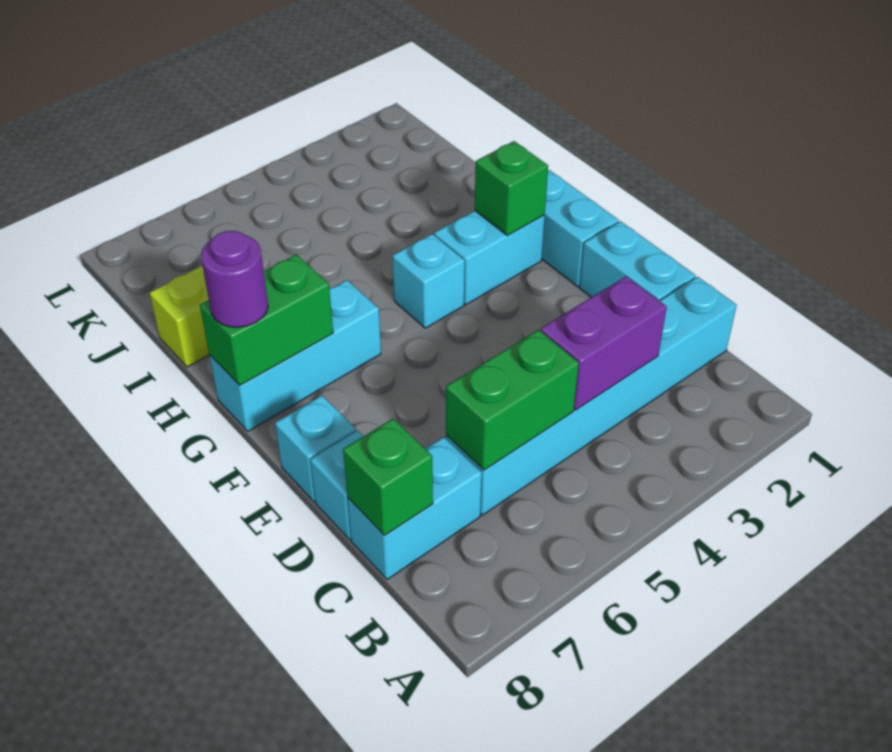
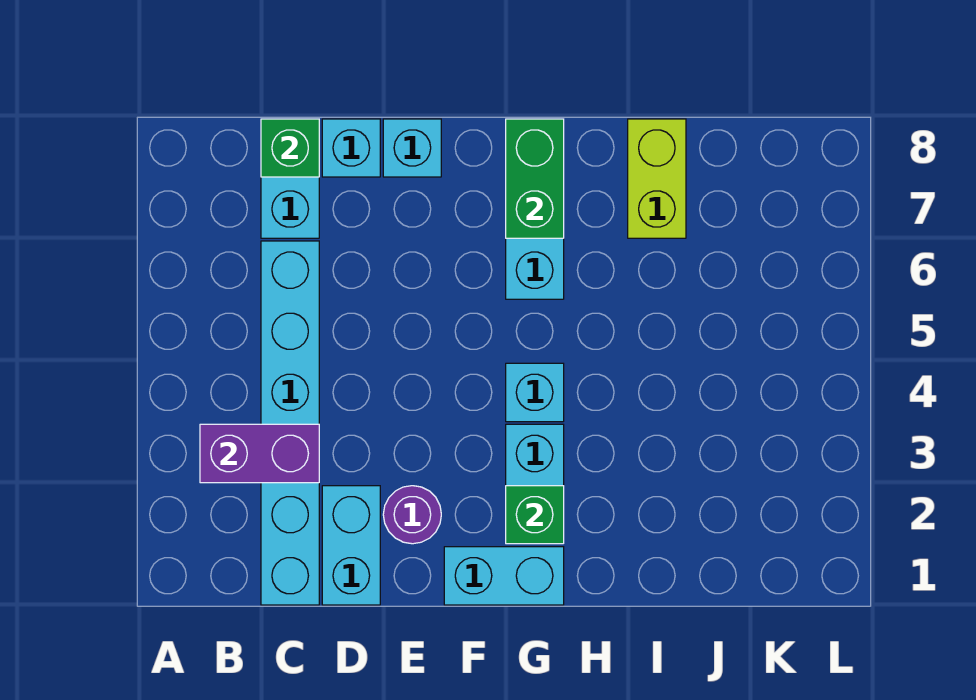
purple 1x2 brick [541,276,667,410] -> purple 1x2 brick turned to [200,424,319,483]
green 1x2 brick [446,330,579,470] -> none
cyan 1x2 brick [580,221,696,301] -> cyan 1x2 brick turned to [322,486,380,605]
purple 1x1 round brick [201,231,268,327] -> purple 1x1 round brick moved to [383,486,441,544]

